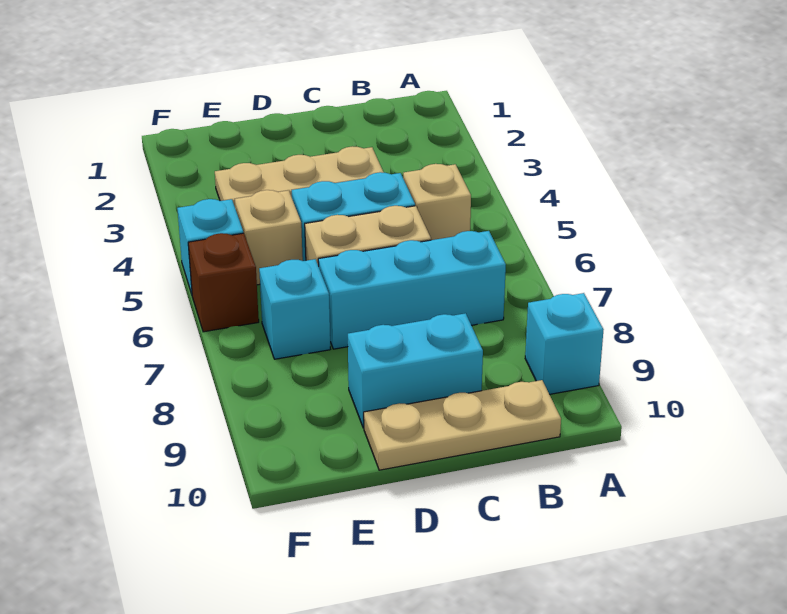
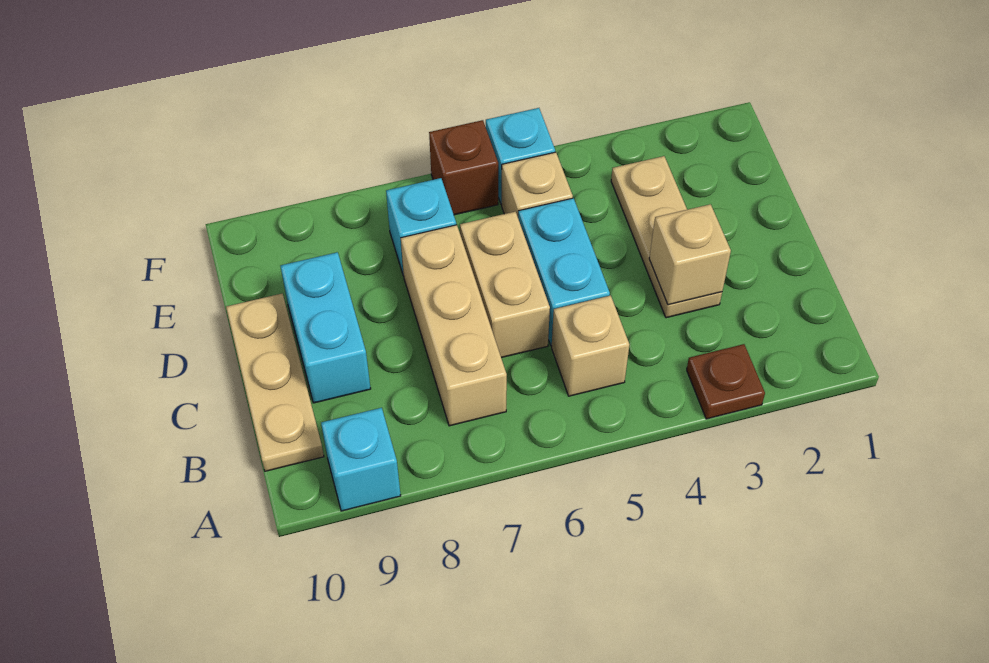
none -> brown 1x1 plate [687,344,765,419]
cyan 1x3 brick [318,231,506,349] -> tan 1x3 brick [401,225,507,426]
none -> tan 1x1 brick [649,204,731,305]

